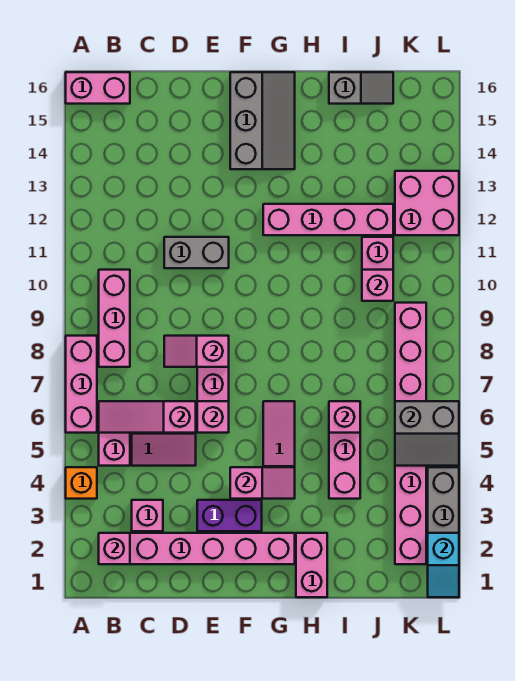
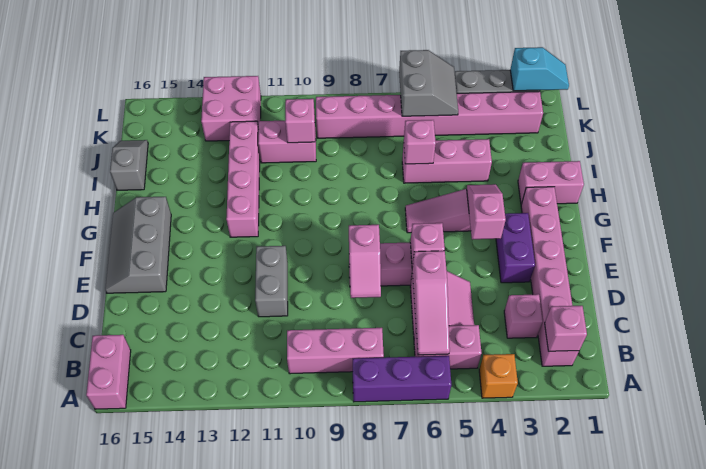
pink 1x3 brick [66,336,97,433] -> purple 1x3 brick [353,356,451,402]
grey 2x3 slope [230,72,295,169] -> grey 2x3 slope turned to [105,197,171,293]

